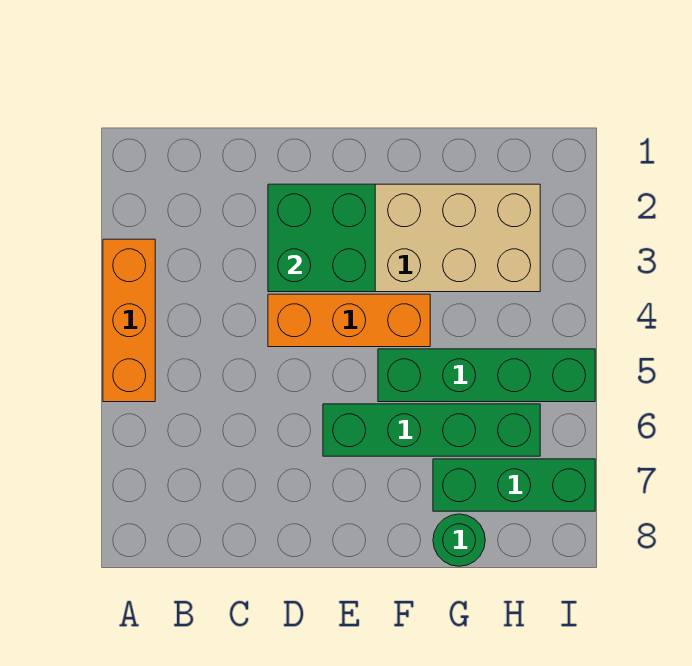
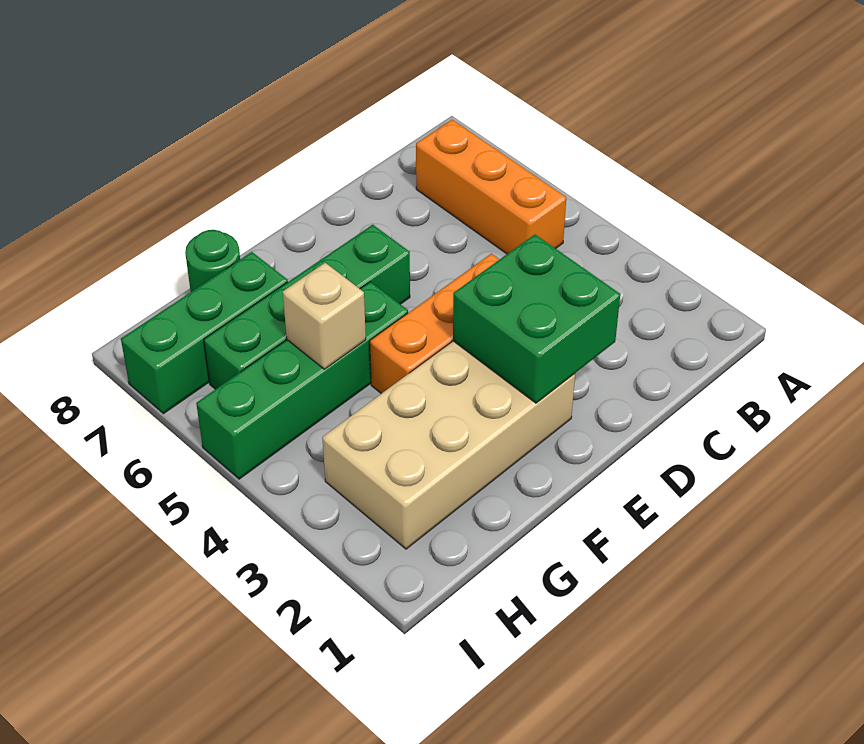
orange 1x3 brick [103,239,155,402] -> orange 1x3 brick moved to [416,120,566,254]
none -> tan 1x1 brick [283,263,366,369]

